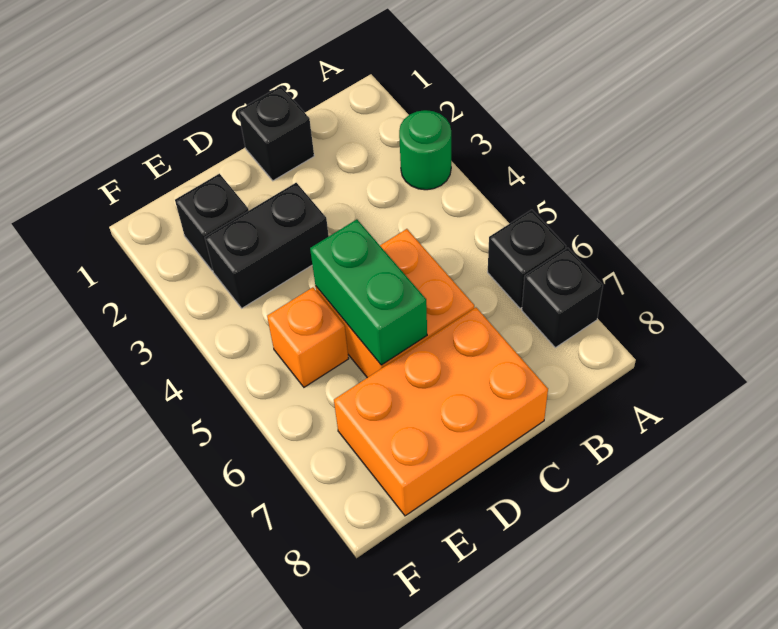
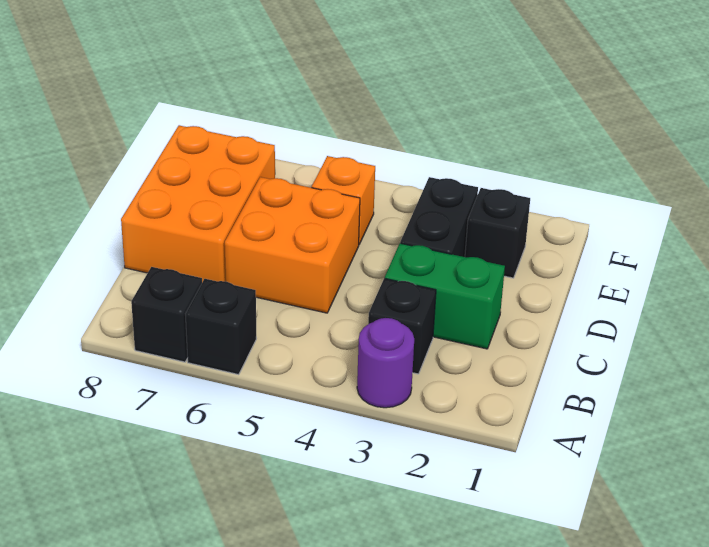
green 1x1 round brick [399,110,451,190] -> purple 1x1 round brick [357,318,414,408]
black 1x1 brick [238,86,314,181] -> black 1x1 brick moved to [368,278,436,374]
green 1x2 brick [310,219,427,365] -> green 1x2 brick moved to [385,243,505,349]

